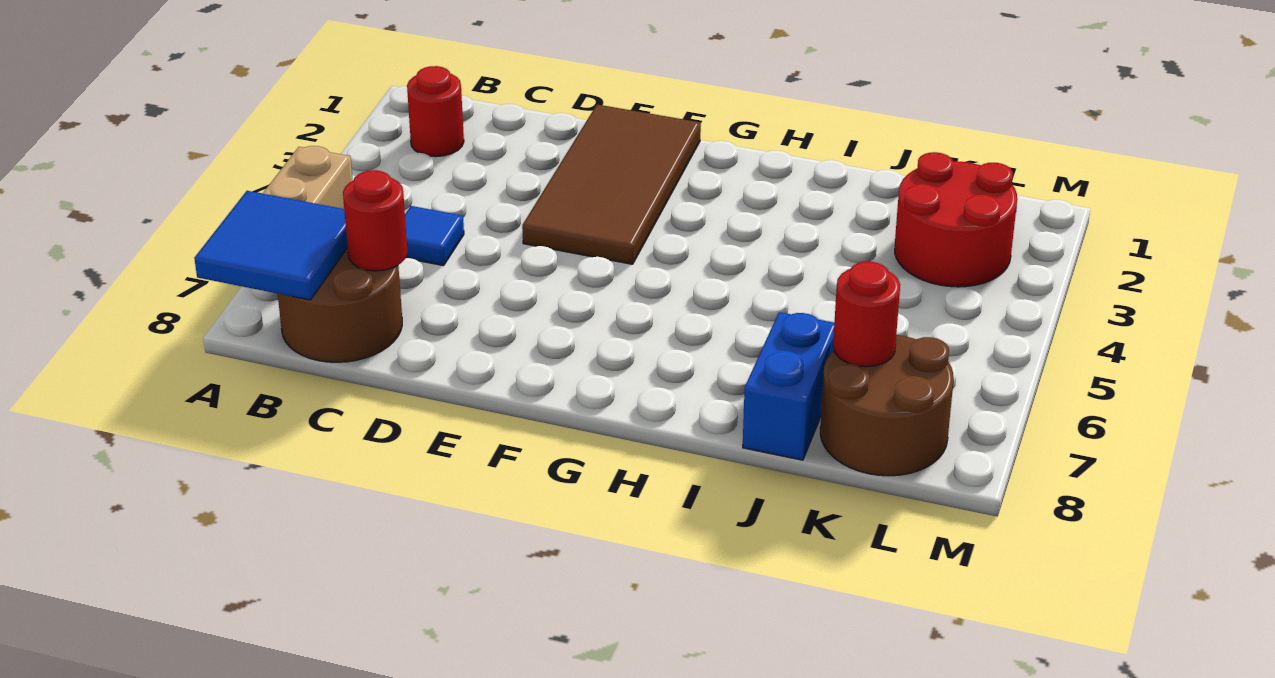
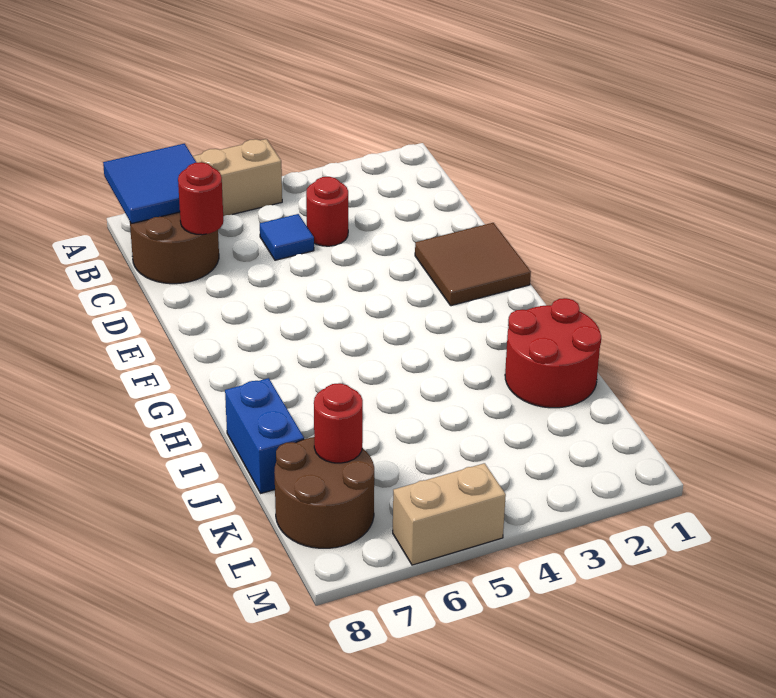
red 1x1 round brick [407,66,464,157] -> red 1x1 round brick moved to [306,177,348,246]
brown 2x4 tile [522,104,701,264] -> brown 2x2 tile [415,223,531,306]
blue 1x2 brick [743,312,834,460] -> blue 1x2 brick turned to [225,378,304,493]
red 2x2 round brick [895,152,1017,287] -> red 2x2 round brick moved to [505,298,601,408]
none -> tan 1x2 brick [393,463,506,565]

